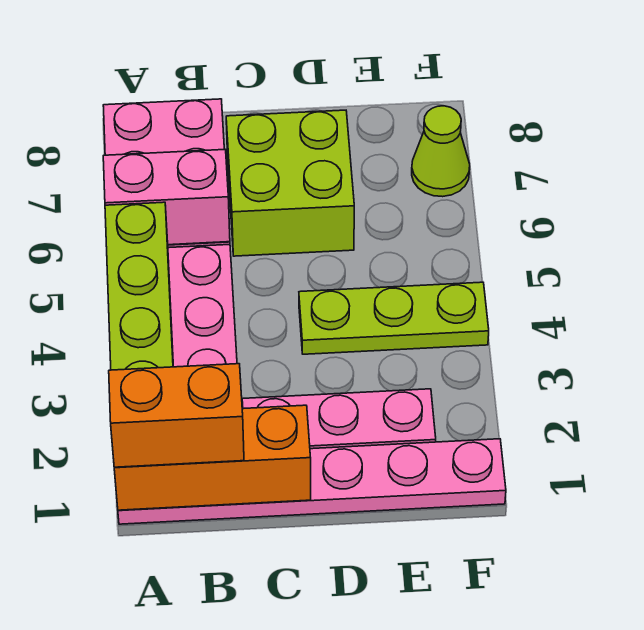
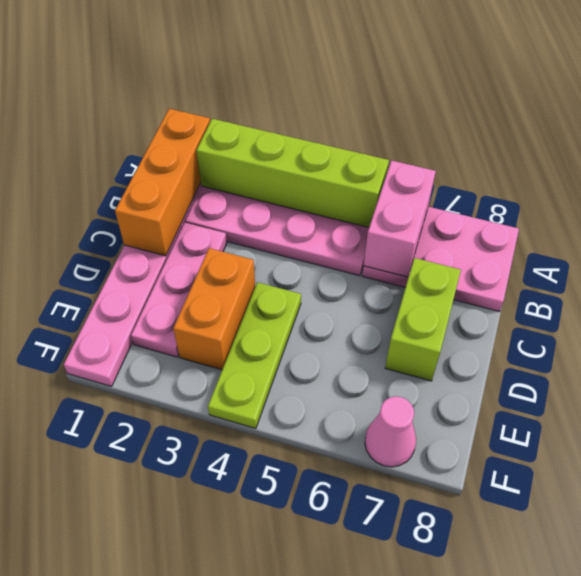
orange 1x2 brick [109,364,244,467] -> orange 1x2 brick moved to [173,248,255,370]
lime 2x2 brick [226,110,354,256] -> lime 1x2 brick [385,258,461,381]
lime 1x1 cone [412,106,470,197] -> pink 1x1 cone [365,396,416,467]

